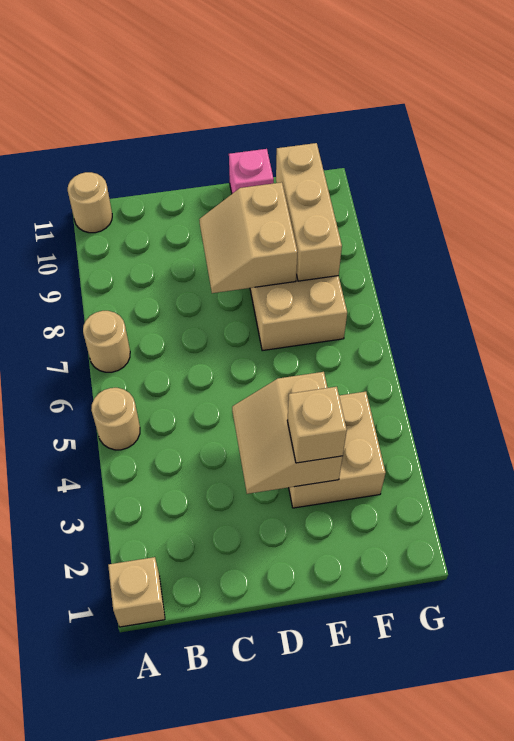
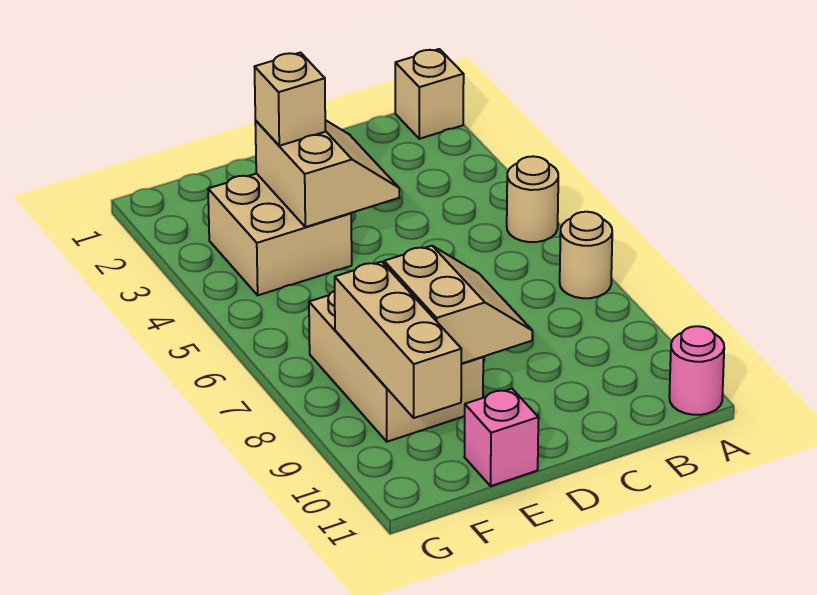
tan 1x1 round brick [68,172,112,233] -> pink 1x1 round brick [669,326,724,415]

